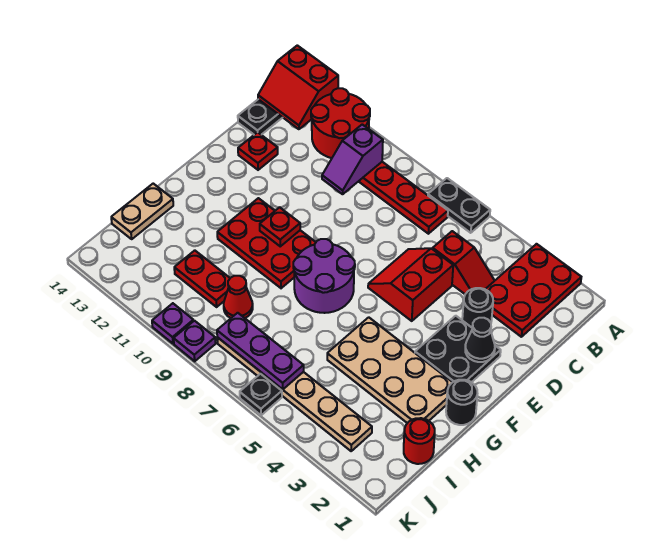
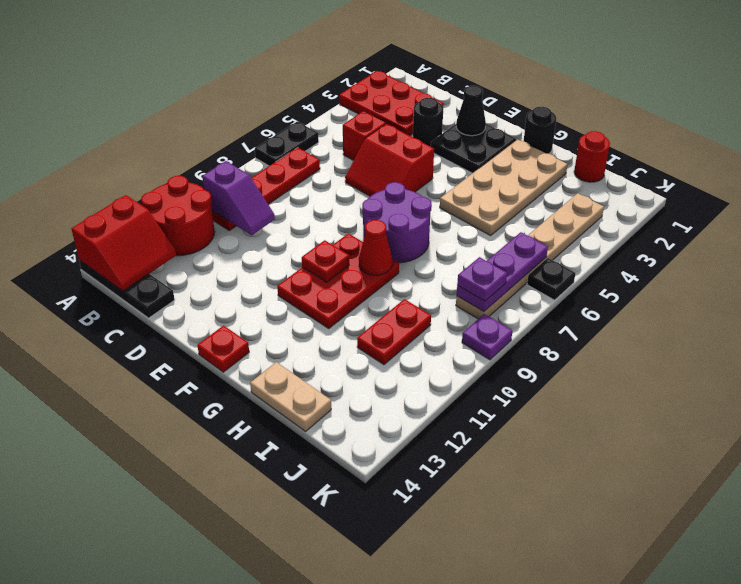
red 1x1 plate [238,132,278,170] -> red 1x1 plate moved to [197,326,249,372]
red 1x1 cone [224,276,253,318] -> red 1x1 cone moved to [359,220,392,275]
purple 1x1 plate [152,303,193,344] -> purple 1x1 plate moved to [457,257,507,301]

